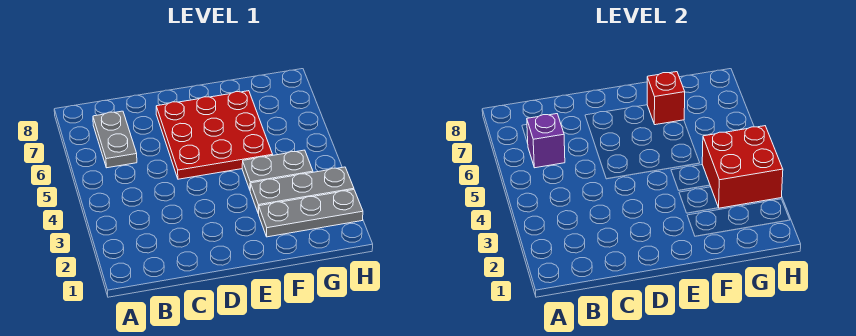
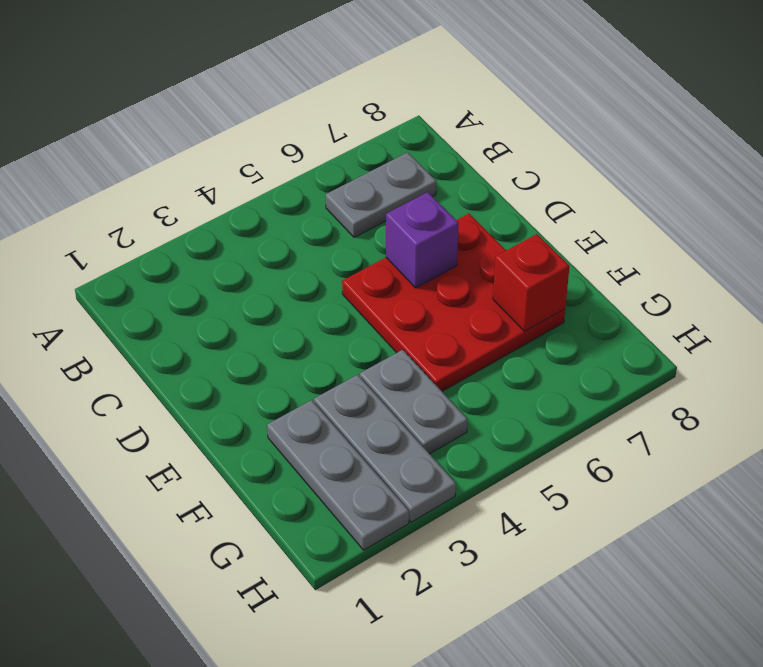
purple 1x1 brick [527,114,565,168] -> purple 1x1 brick moved to [386,192,459,288]
red 2x2 brick [702,126,783,208] -> none

